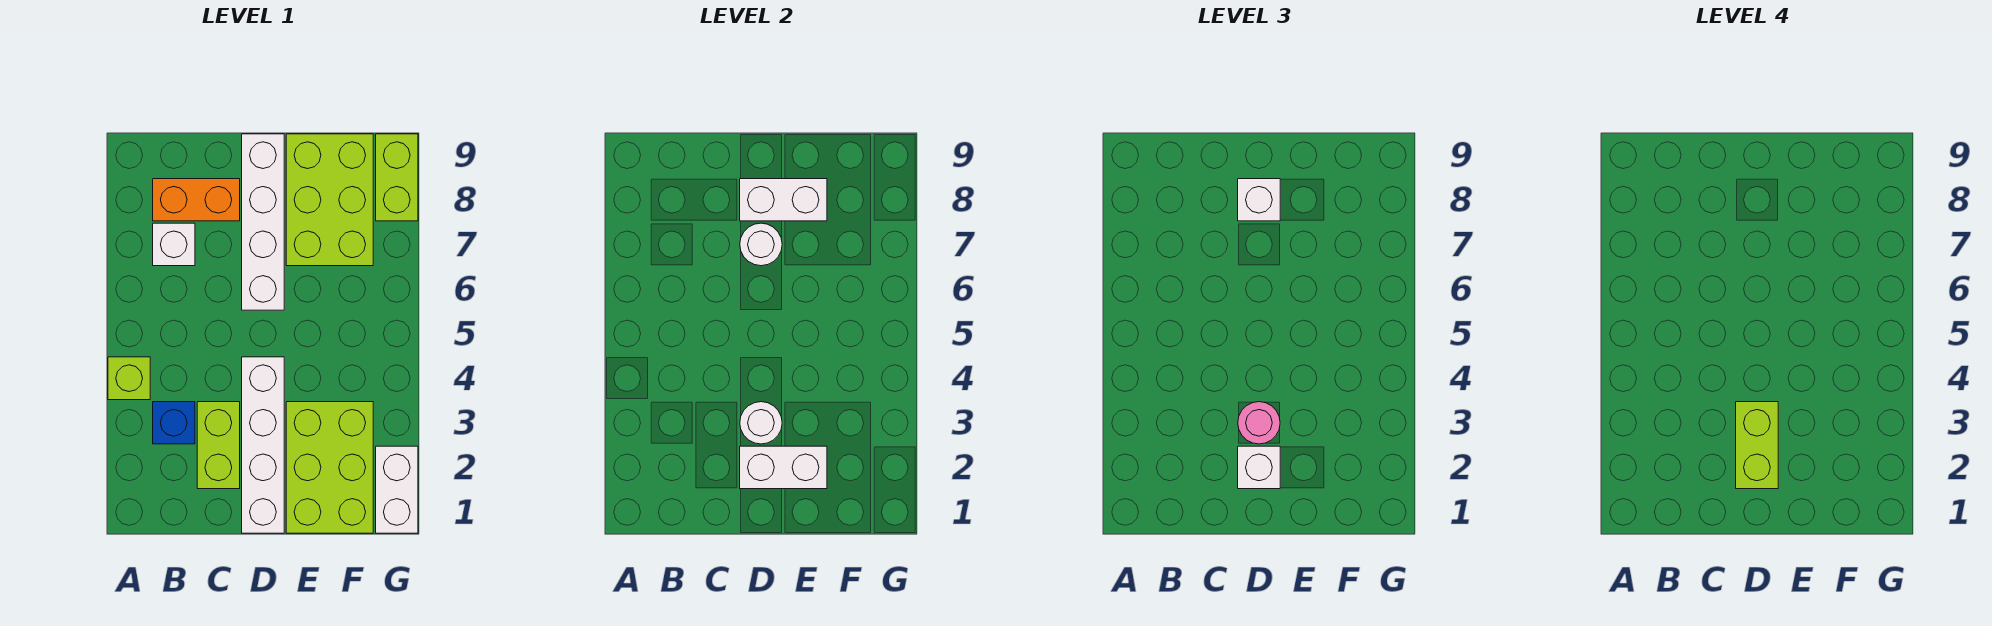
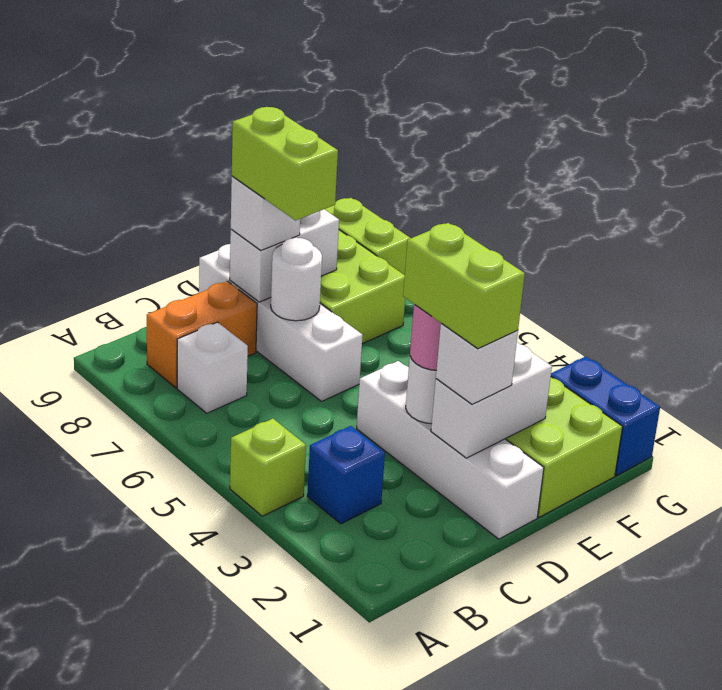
lime 1x2 brick [197,402,240,489] -> lime 1x2 brick moved to [232,107,338,220]
white 1x2 brick [376,446,418,533] -> blue 1x2 brick [551,356,660,476]

